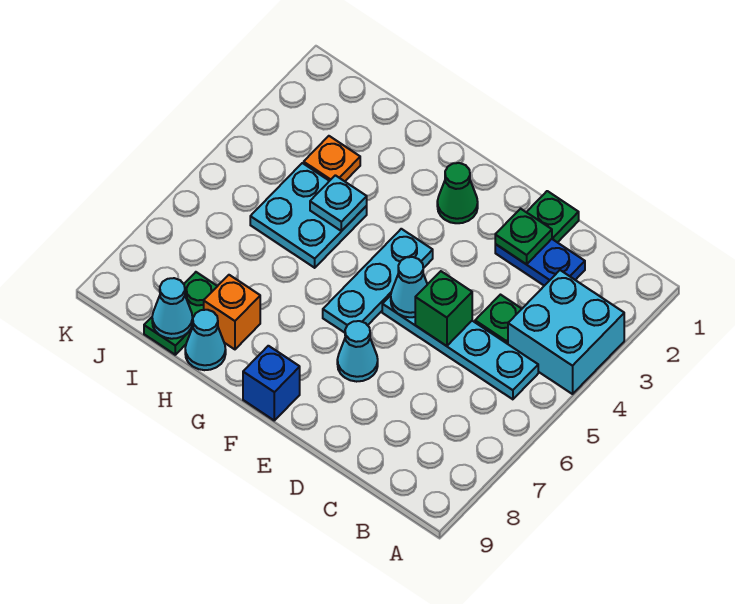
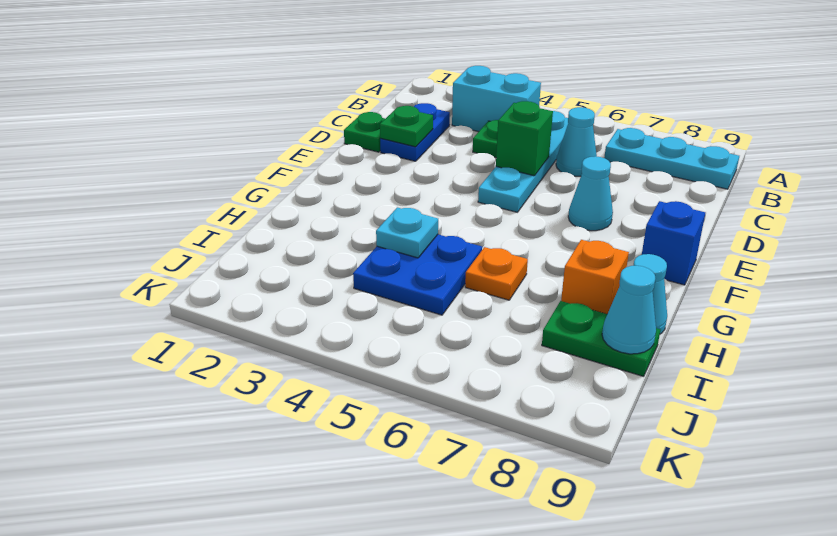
cyan 2x2 brick [508,270,624,394] -> cyan 1x2 brick [452,66,541,132]
cyan 1x1 cone [391,257,427,317] -> cyan 1x1 cone moved to [556,107,597,176]
green 1x1 cone [437,163,478,223] -> none
cyan 1x3 plate [323,229,433,333] -> cyan 1x3 plate moved to [604,128,739,189]
cyan 2x2 plate [250,163,367,268] -> blue 2x2 plate [353,234,482,315]
orange 1x1 plate [304,136,360,181] -> orange 1x1 plate moved to [465,247,528,300]

